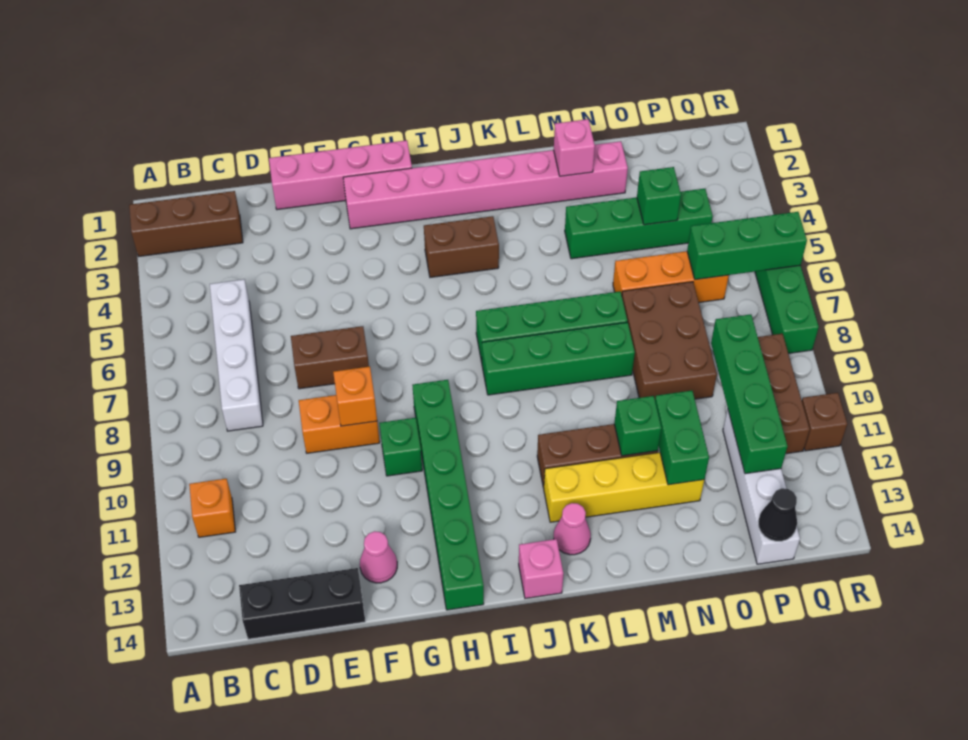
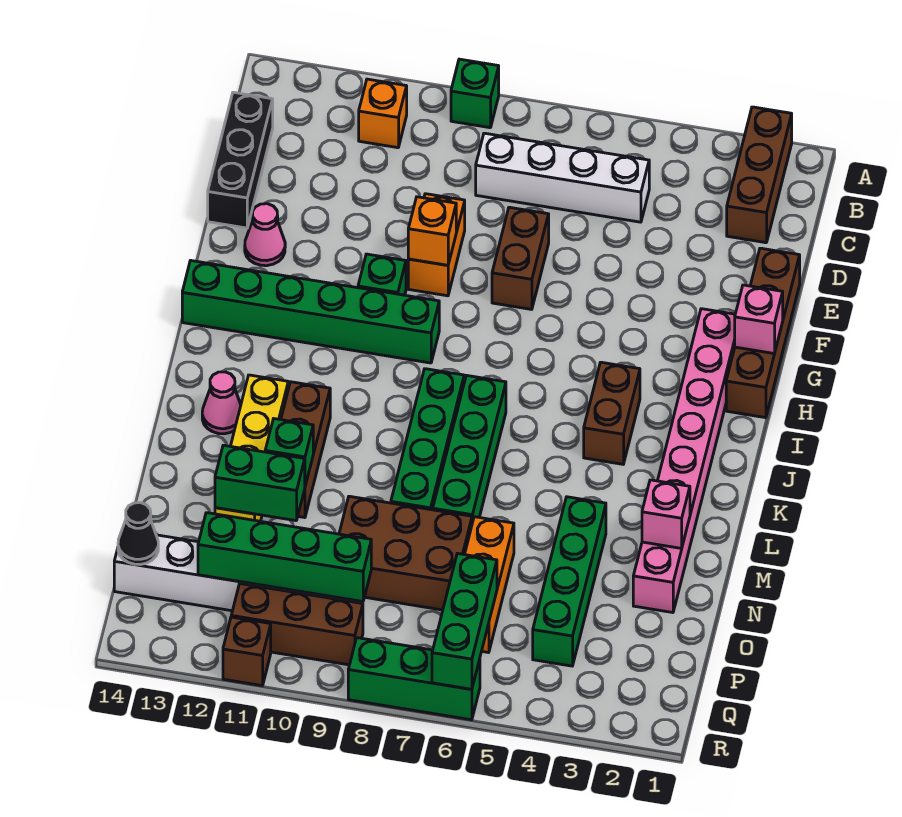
pink 1x4 brick [269,140,412,210] -> brown 1x4 brick [726,248,800,418]
pink 1x1 brick [519,539,563,598] -> pink 1x1 brick moved to [735,285,783,354]
green 1x1 brick [637,167,681,225] -> green 1x1 brick moved to [451,59,499,128]

